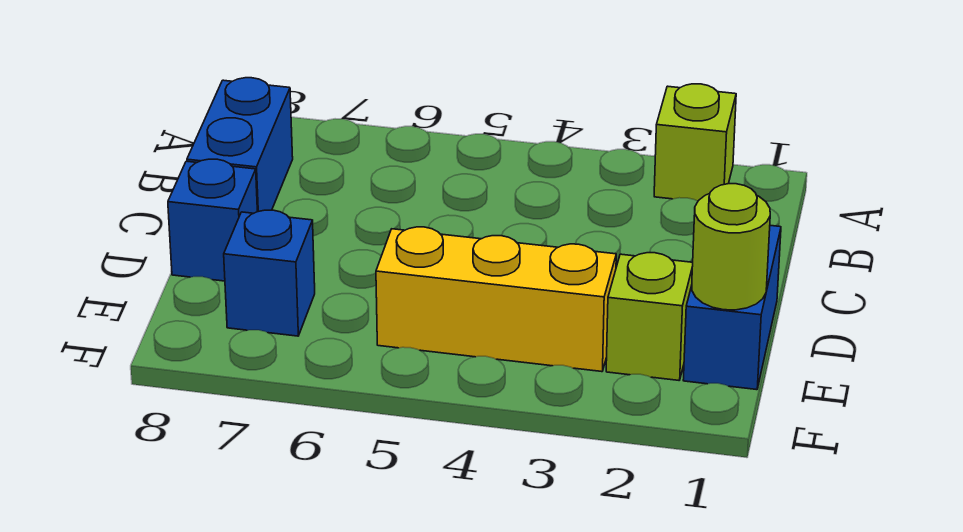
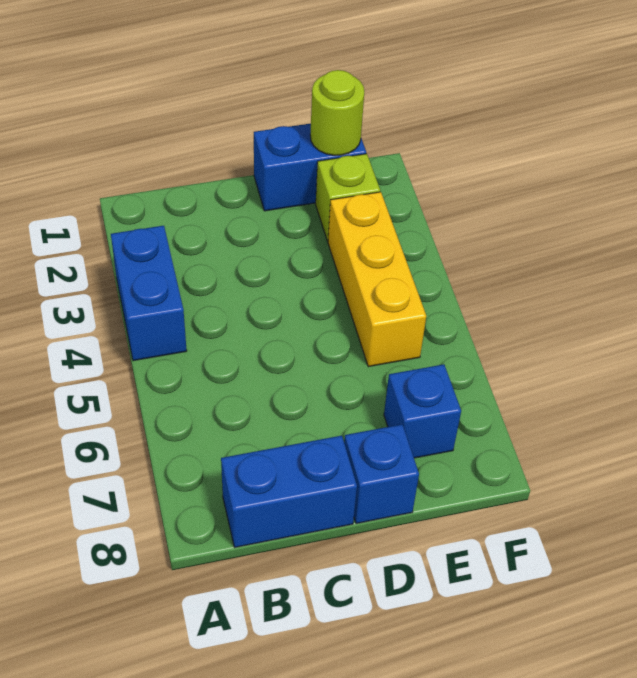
lime 1x1 brick [654,84,736,201] -> none
none -> blue 1x2 brick [111,226,187,361]

